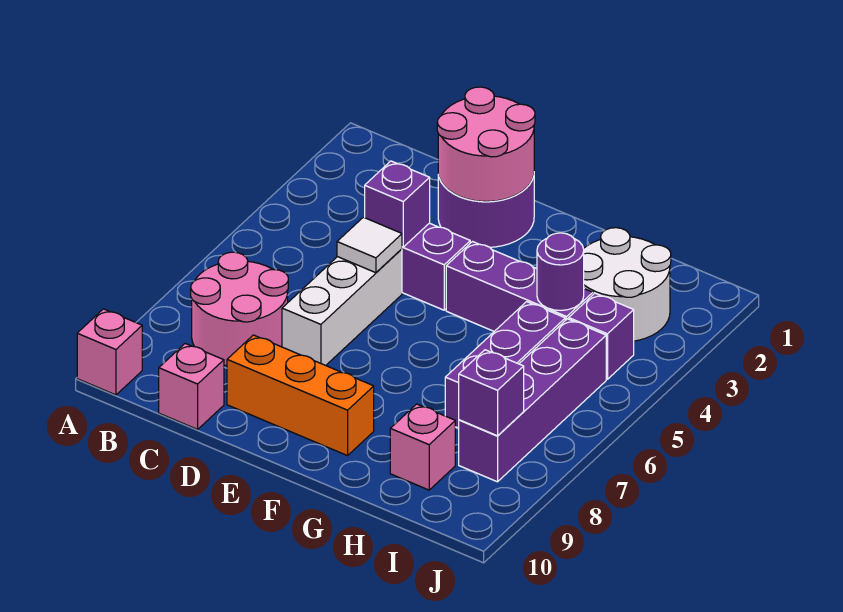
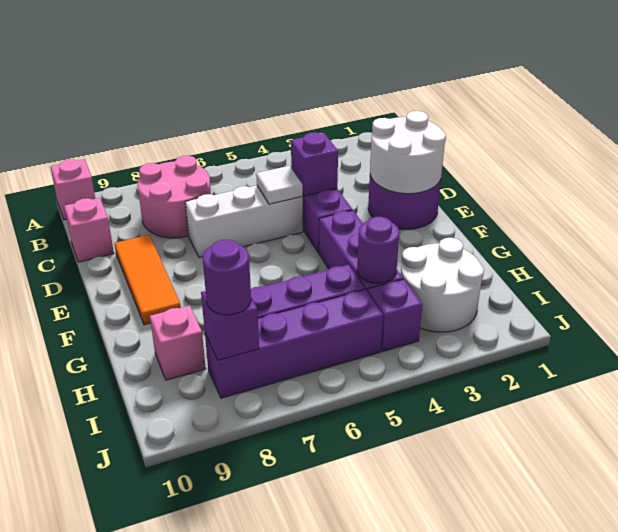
pink 2x2 round brick [437,87,535,202] -> white 2x2 round brick [370,111,446,194]
orange 1x3 brick [227,335,374,456] -> orange 1x3 tile [114,235,181,325]
none -> purple 1x1 round brick [203,240,251,315]

